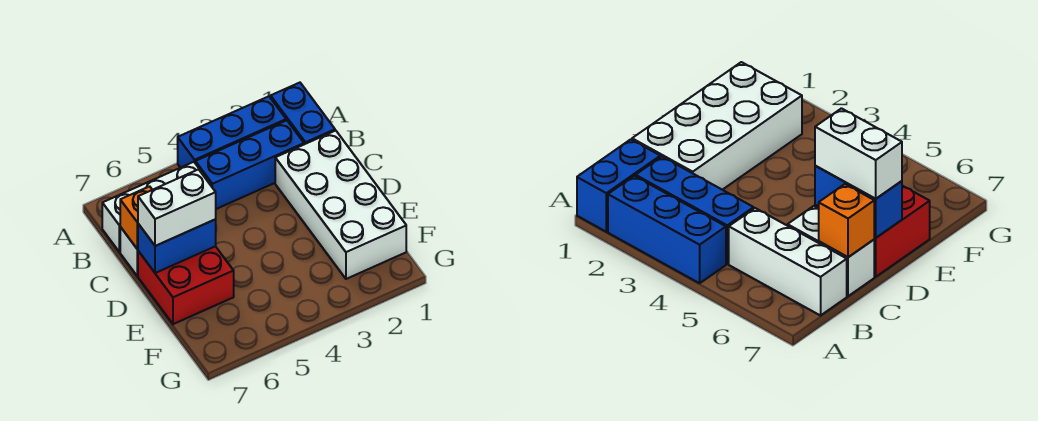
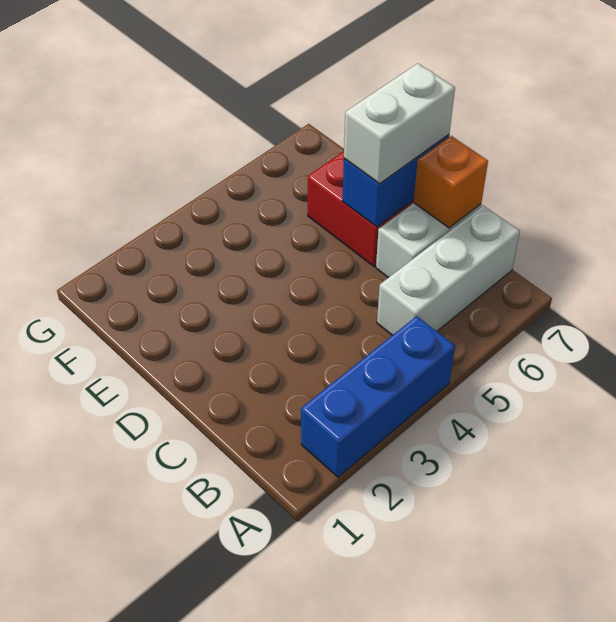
blue 1x2 brick [271,83,335,144] -> none
blue 1x3 brick [195,120,304,209] -> none
white 2x4 brick [275,131,406,279] -> none

